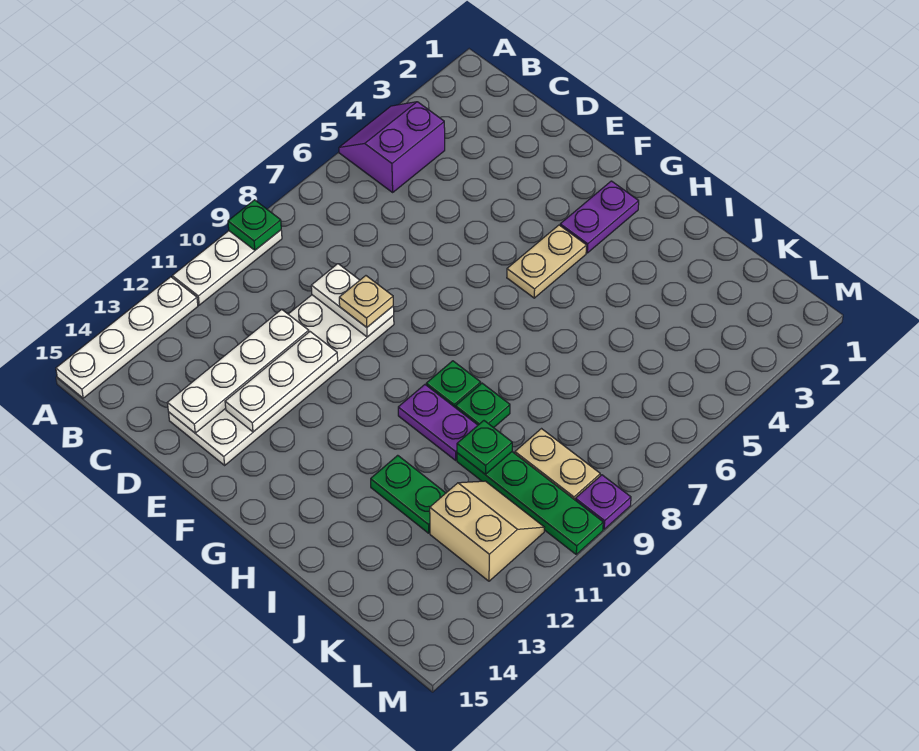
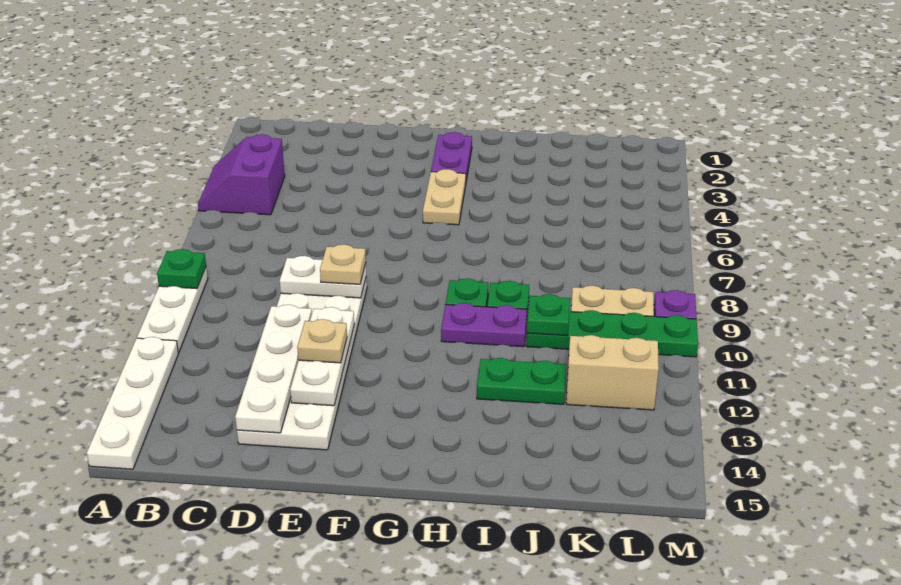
none -> tan 1x1 plate [297,319,347,363]

